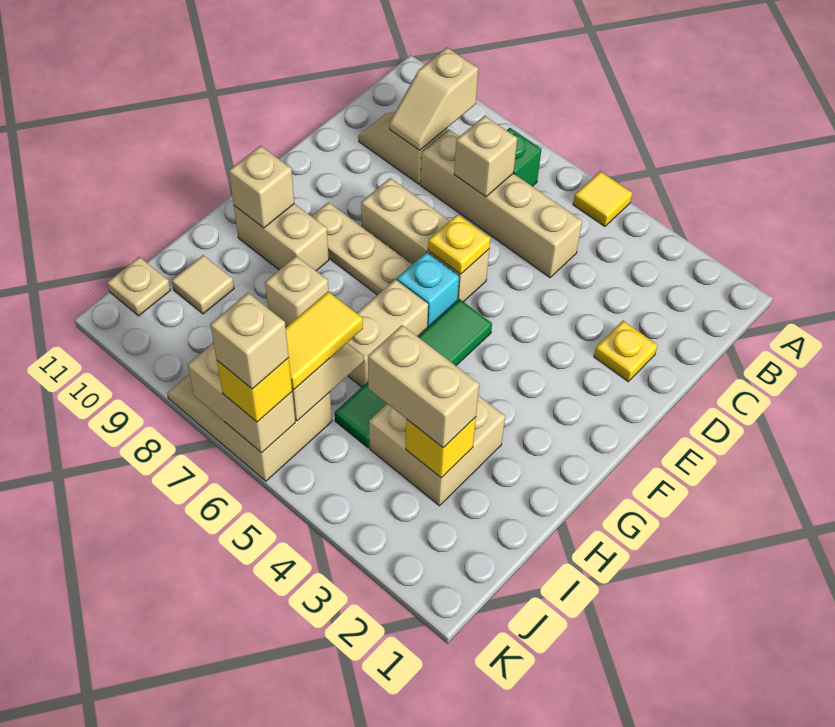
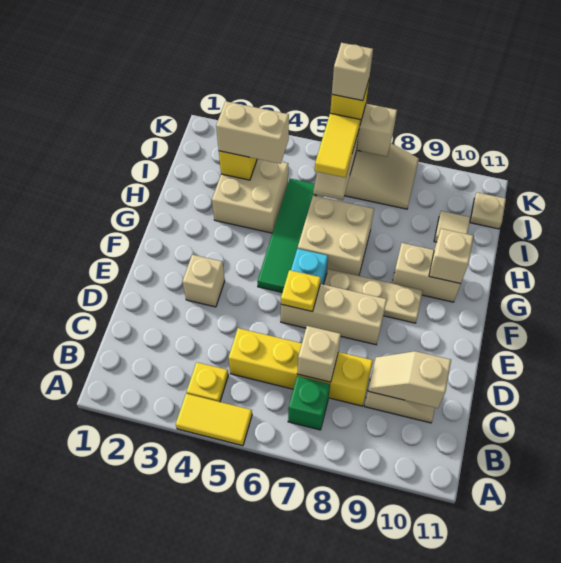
yellow 1x1 tile [573,171,632,226] -> yellow 1x2 tile [176,394,252,446]
tan 1x2 slope [389,48,478,150] -> tan 1x2 slope turned to [368,351,451,408]
tan 1x4 brick [420,129,582,278] -> yellow 1x4 brick [229,328,373,406]
yellow 1x1 plate [594,321,658,382] -> yellow 1x1 plate moved to [187,362,228,402]
tan 1x2 brick [347,279,428,387] -> tan 2x2 brick [298,195,374,276]
tan 1x1 brick [265,256,329,327] -> tan 1x1 brick moved to [182,255,225,307]

